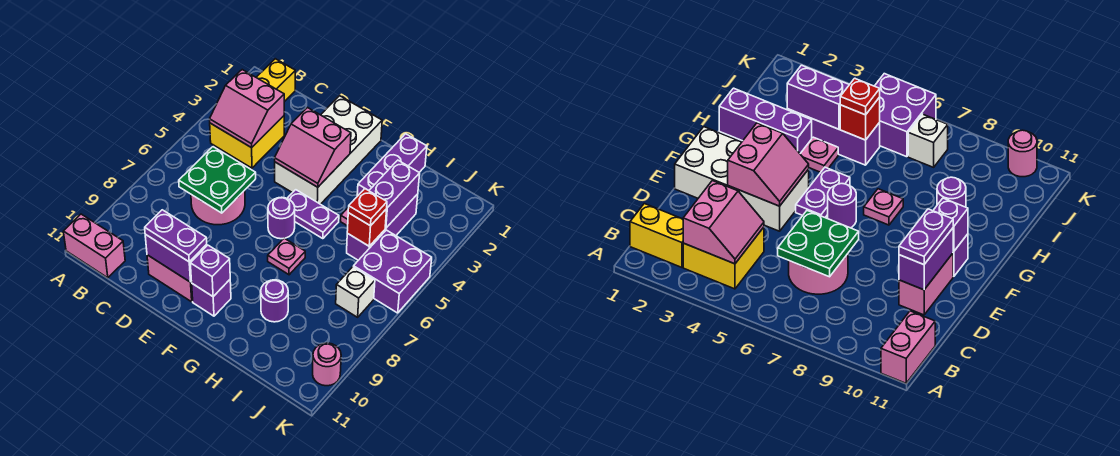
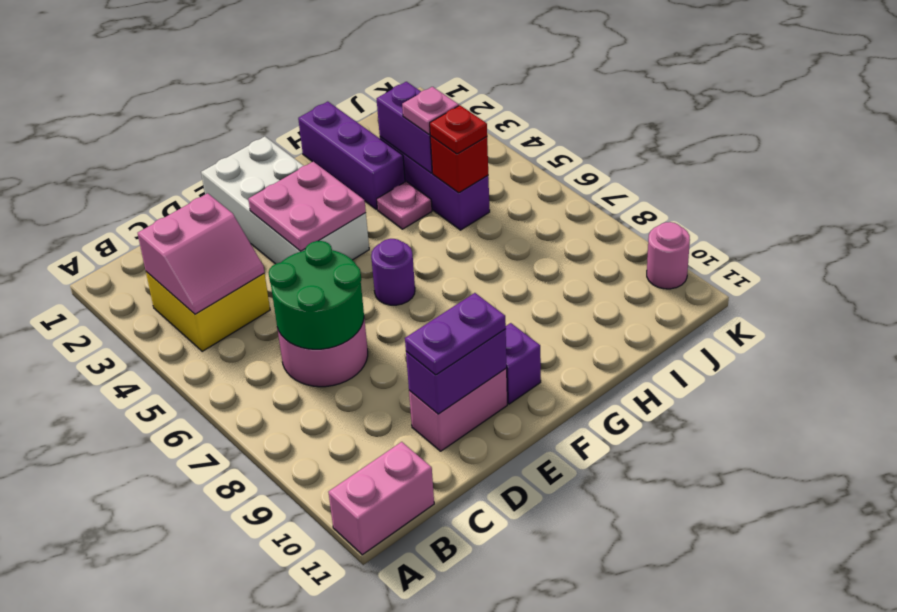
yellow 1x2 brick [256,59,295,102] -> none
green 2x2 plate [179,147,256,213] -> green 2x2 round brick [269,241,364,349]
pink 2x2 slope [275,108,351,187] -> pink 2x2 plate [248,162,366,251]
purple 1x2 plate [287,190,339,239] -> none
purple 1x1 brick [190,245,230,296] -> none
pink 1x1 plate [268,238,305,275] -> pink 1x1 plate moved to [402,87,459,134]
purple 1x1 round brick [261,280,288,322] -> none
purple 2x2 brick [354,230,432,313] -> none
white 1x1 brick [336,267,375,317] -> none

